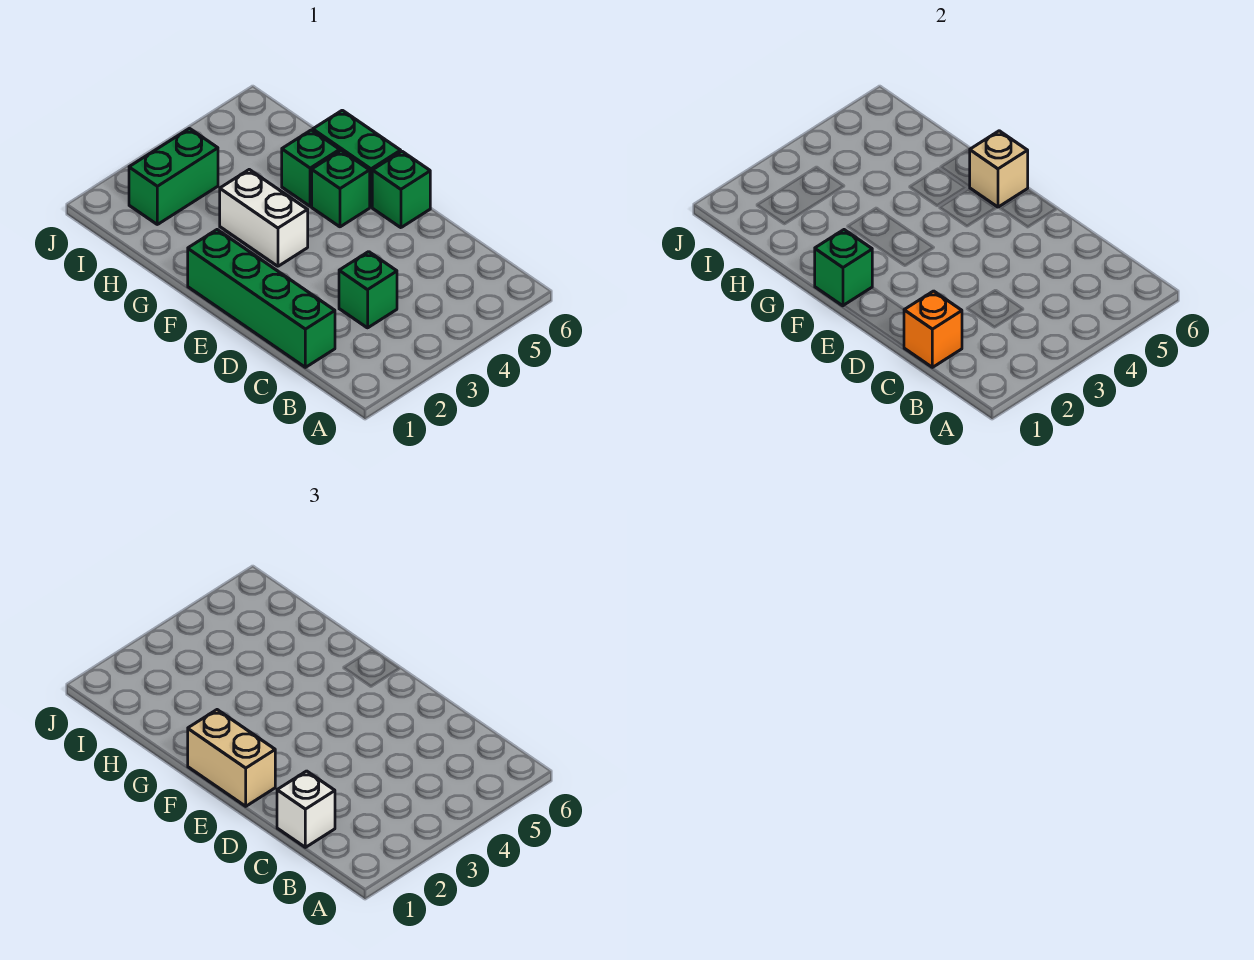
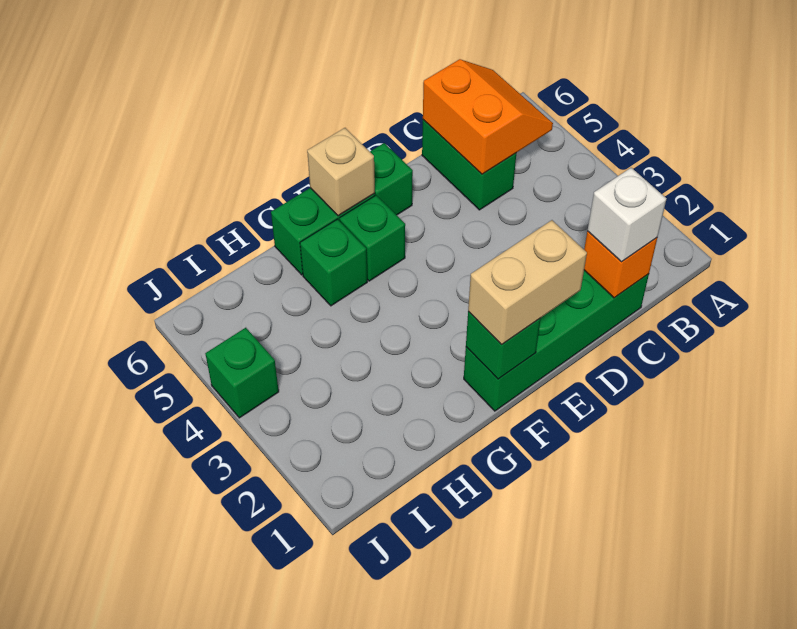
none -> orange 2x2 slope [423,59,553,174]
green 1x1 brick [339,252,397,328] -> green 1x1 brick moved to [205,328,279,418]
white 1x2 brick [220,170,308,266] -> none
green 1x2 brick [129,129,218,224] -> green 1x2 brick moved to [422,120,516,210]

